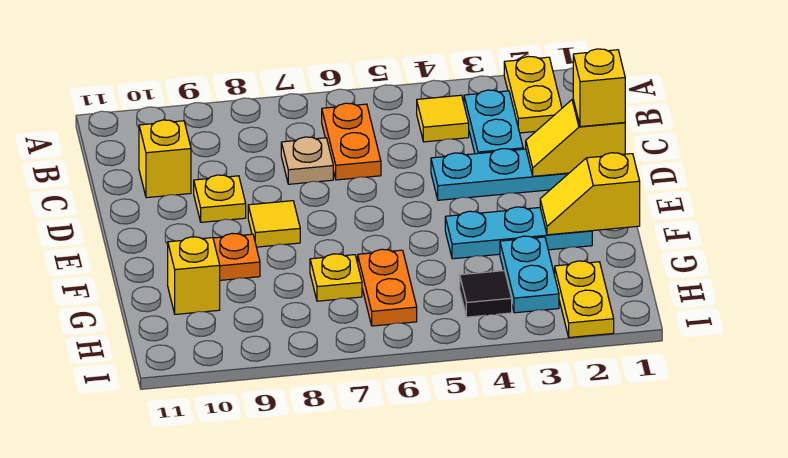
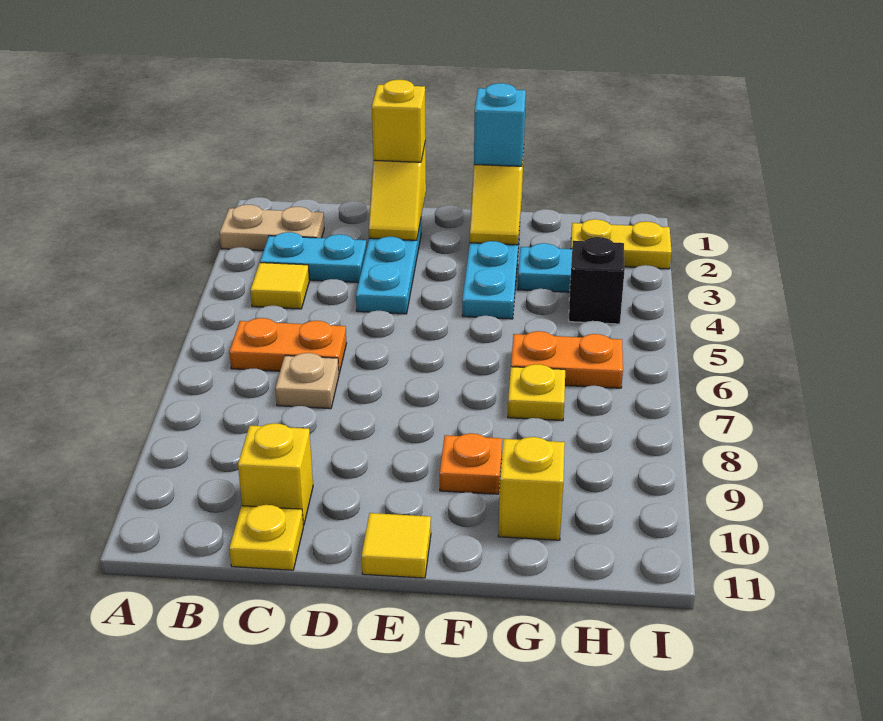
yellow 1x2 plate [504,56,562,133] -> tan 1x2 plate [220,205,324,251]
yellow 1x1 plate [194,175,246,222] -> yellow 1x1 plate moved to [229,505,303,570]
yellow 1x1 tile [248,201,300,247] -> yellow 1x1 tile moved to [362,513,431,578]
none -> cyan 1x1 brick [474,83,526,166]
black 1x1 tile [460,271,512,317] -> black 1x1 brick [569,237,625,324]

